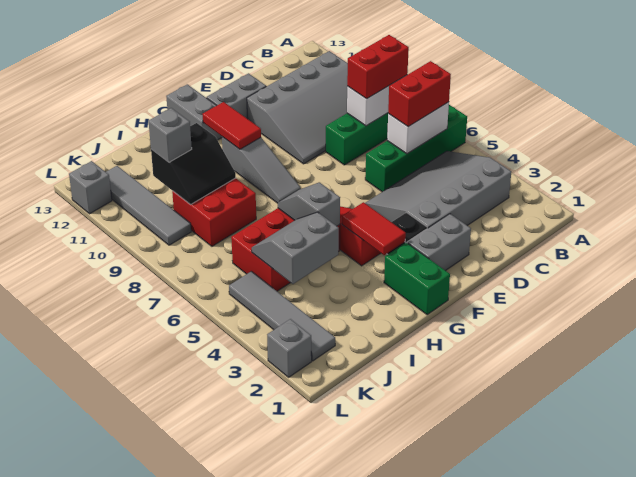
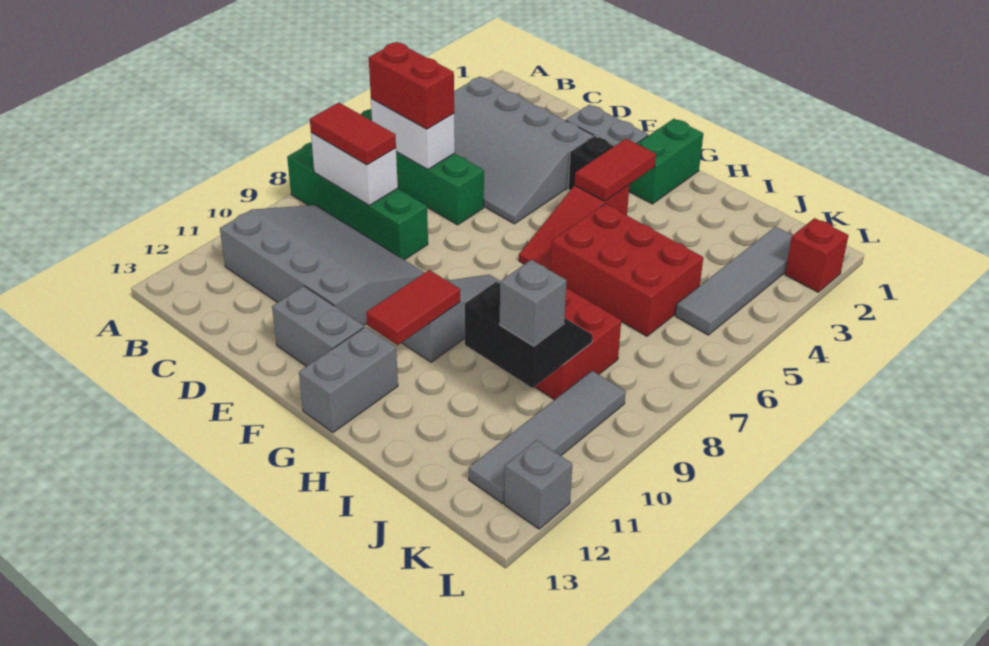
red 1x2 brick [347,35,409,99] -> red 1x2 tile [310,103,396,165]
grey 1x2 slope [278,182,340,226] -> none
grey 2x2 slope [252,212,339,284] -> none
grey 1x1 brick [267,319,312,377] -> red 1x1 brick [785,218,849,292]

